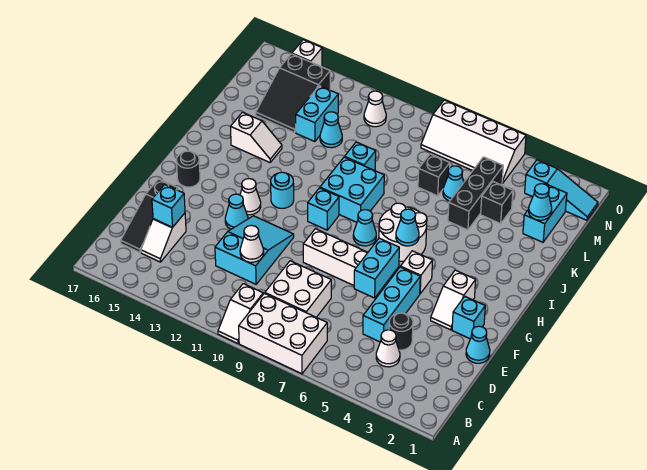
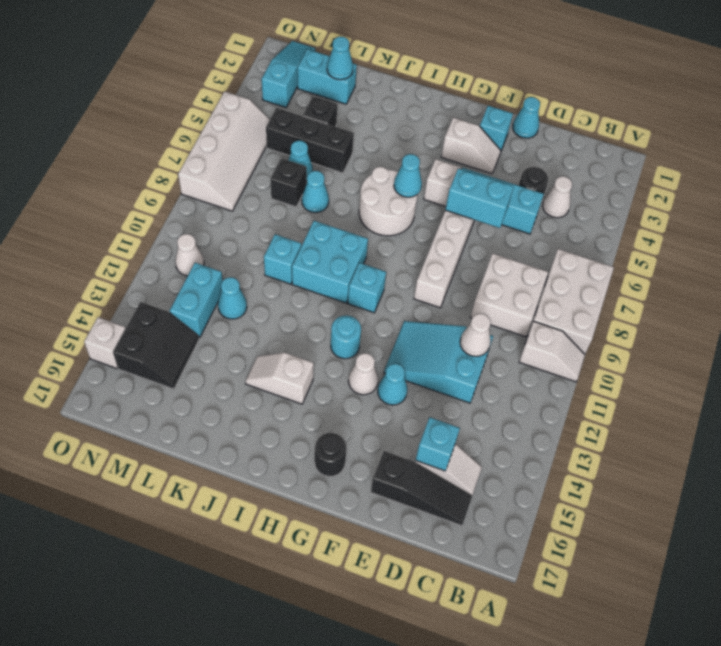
cyan 1x1 cone [353,210,376,246] -> cyan 1x1 cone moved to [302,171,329,213]
white 1x2 slope [231,112,282,162] -> white 1x2 slope turned to [245,353,314,404]
cyan 1x2 brick [296,86,338,142] -> cyan 1x2 brick turned to [170,263,223,338]
black 2x3 slope [256,54,330,133] -> black 2x2 slope [113,302,199,389]

